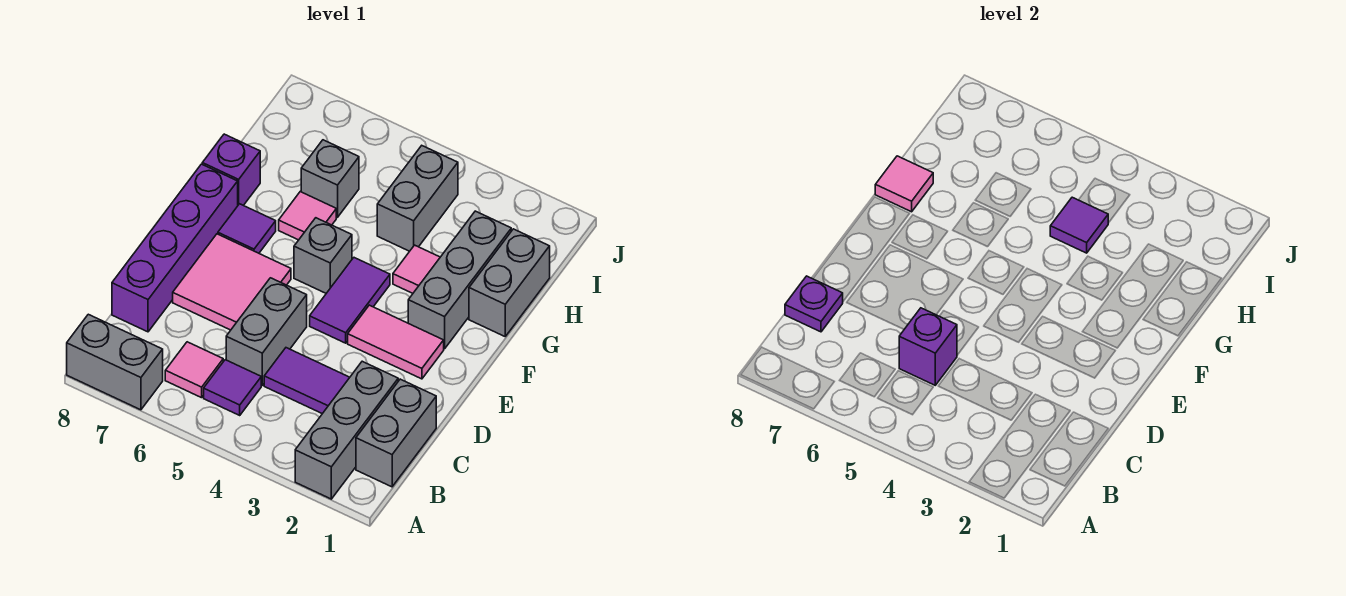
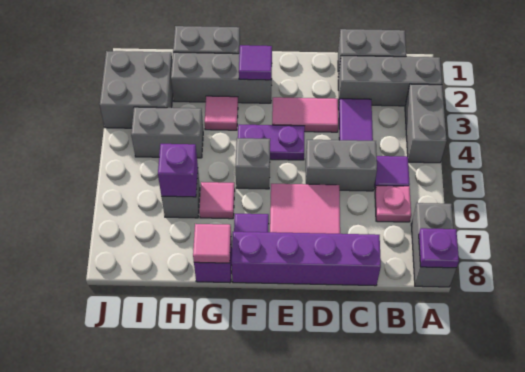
none -> grey 1x2 brick [405,84,447,163]
pink 1x1 tile [165,342,223,398] -> pink 1x1 plate [375,186,411,222]
purple 1x1 brick [899,308,957,385] -> purple 1x1 brick moved to [158,144,198,197]
purple 1x1 plate [785,276,843,332] -> purple 1x1 plate moved to [419,228,459,268]
pink 1x2 tile [348,305,444,379] -> pink 1x2 tile turned to [272,97,338,132]
purple 1x2 tile [310,258,390,343] -> purple 1x2 plate [238,125,305,160]
purple 1x1 tile [1050,197,1108,253] -> purple 1x1 tile moved to [239,45,272,80]
none -> grey 2x2 brick [100,51,173,128]

